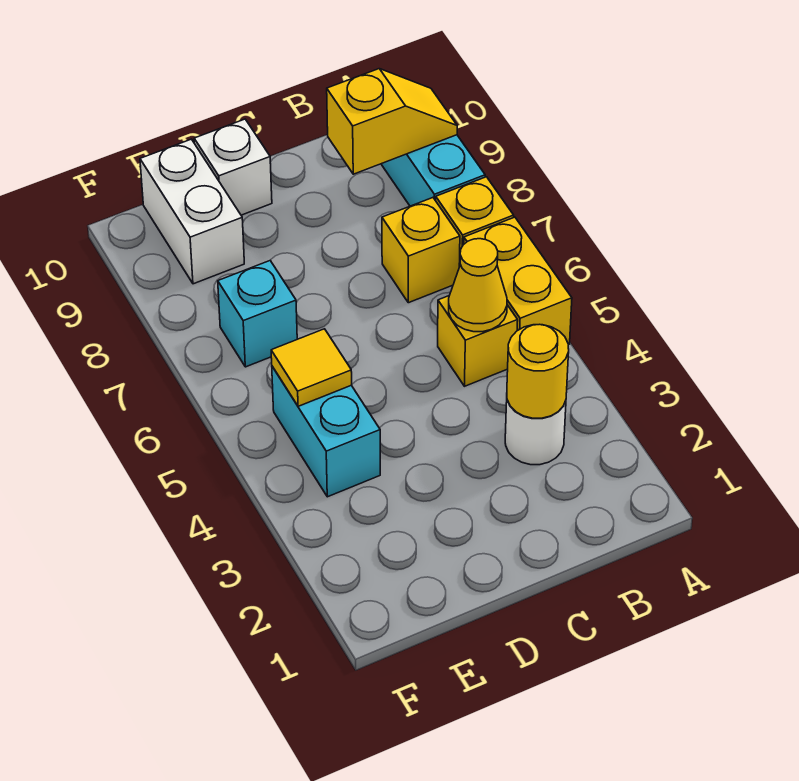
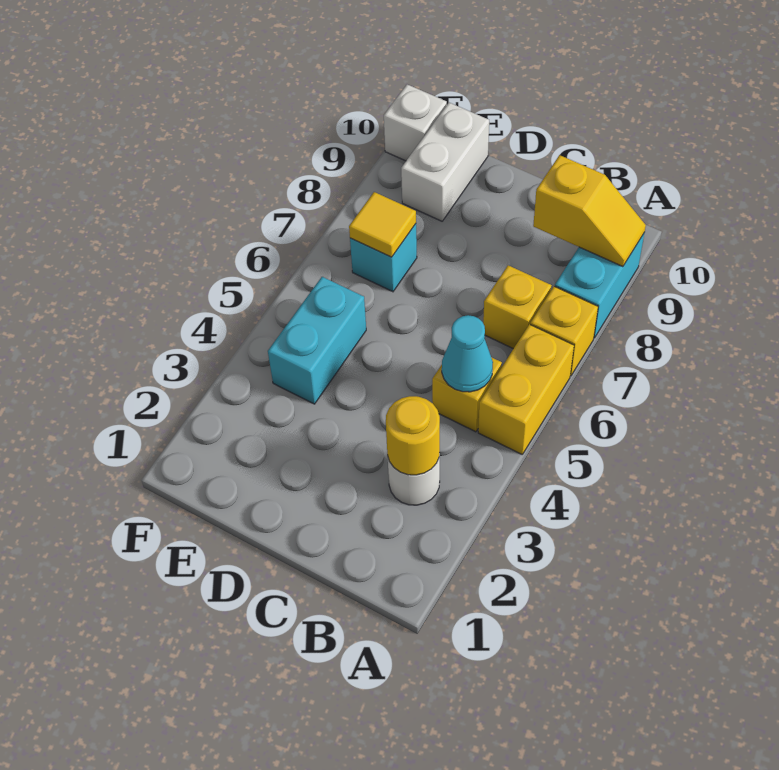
yellow 1x1 cone [449,239,507,332] -> cyan 1x1 cone [442,315,493,392]
white 1x1 brick [194,119,272,215] -> white 1x1 brick moved to [384,84,447,161]
yellow 1x1 tile [271,329,352,406] -> yellow 1x1 tile moved to [349,192,416,257]

